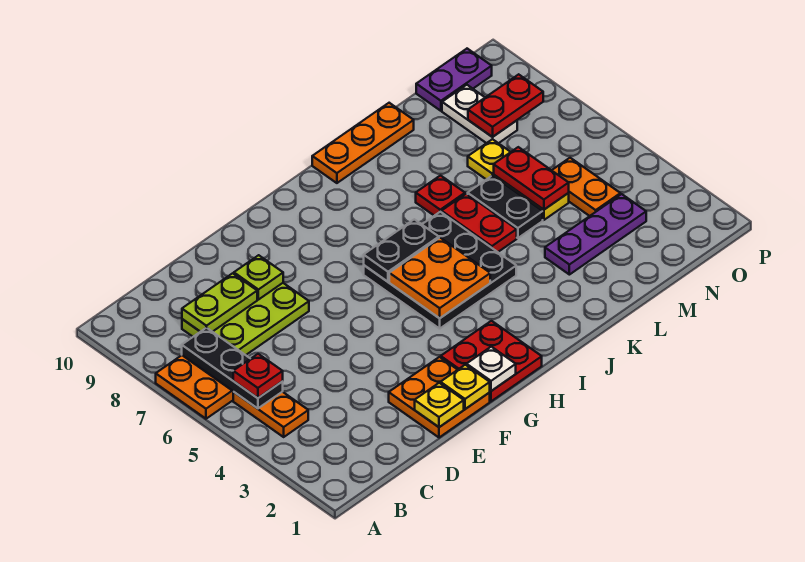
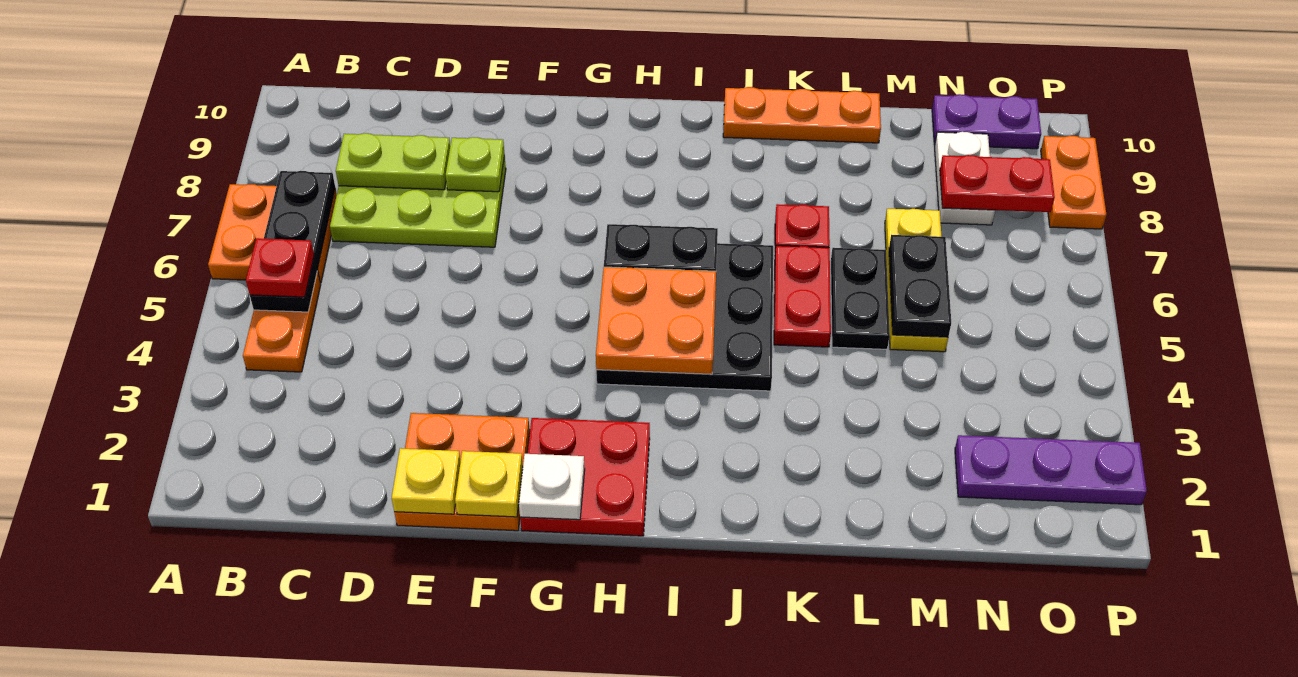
purple 1x3 plate [545,194,646,275] -> purple 1x3 plate moved to [955,435,1147,505]
red 1x2 plate [494,147,569,210] -> black 1x2 plate [889,235,951,337]
orange 1x2 plate [552,158,620,216] -> orange 1x2 plate moved to [1041,136,1106,229]

